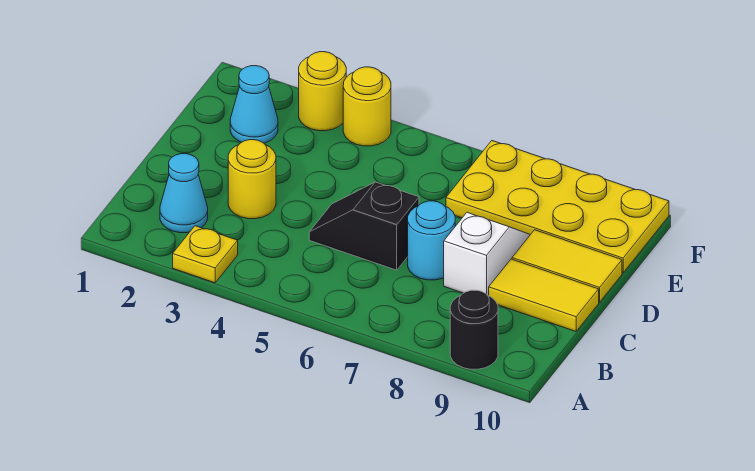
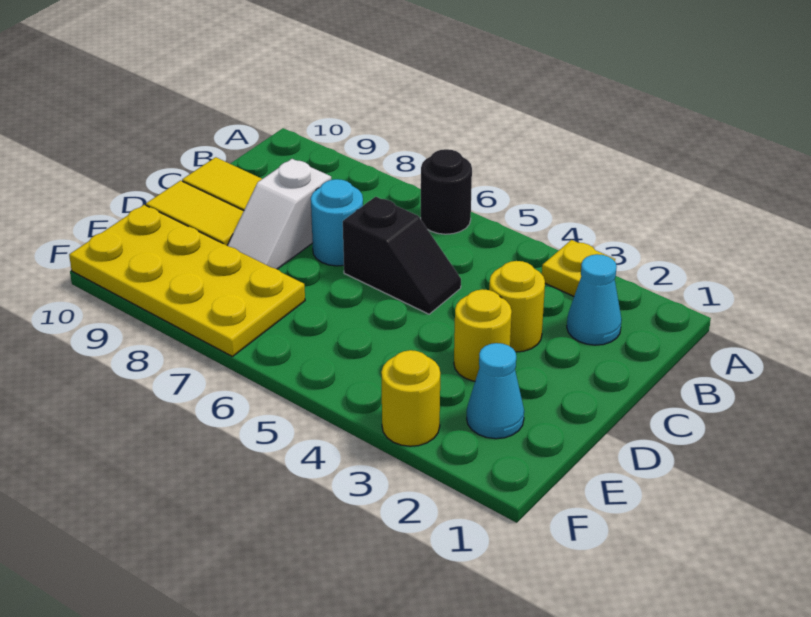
black 1x1 round brick [450,290,498,369] -> black 1x1 round brick moved to [421,149,472,234]
yellow 1x1 round brick [343,67,391,146] -> yellow 1x1 round brick moved to [454,289,512,381]

